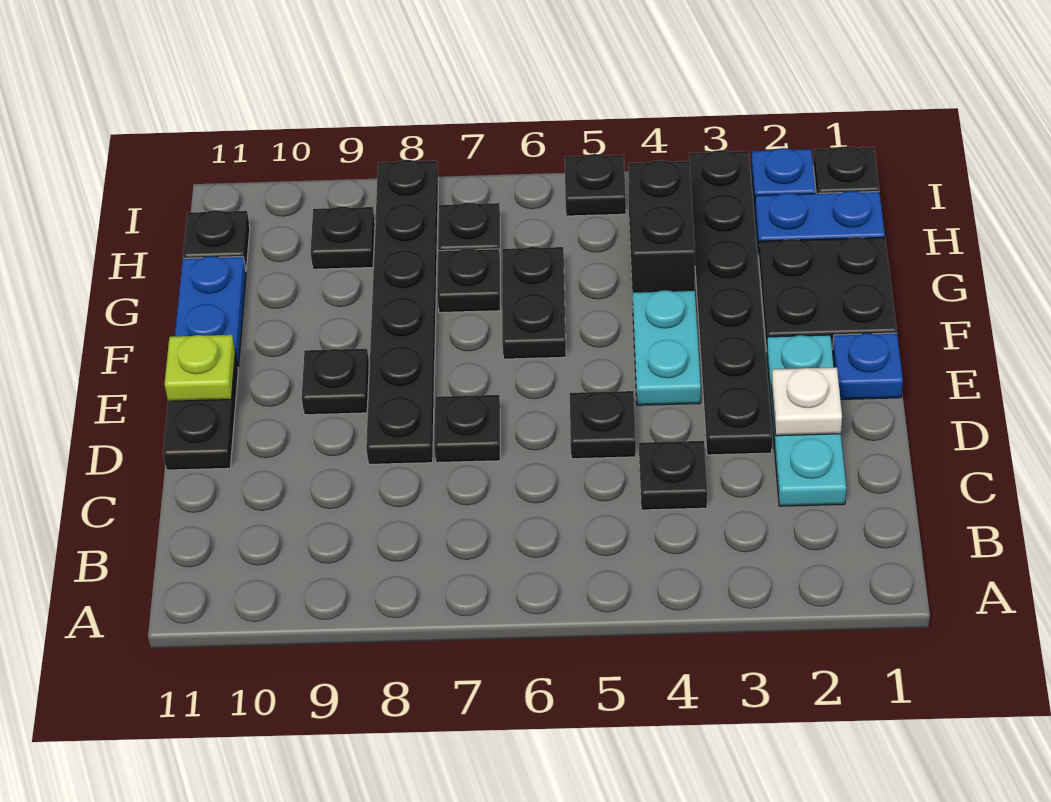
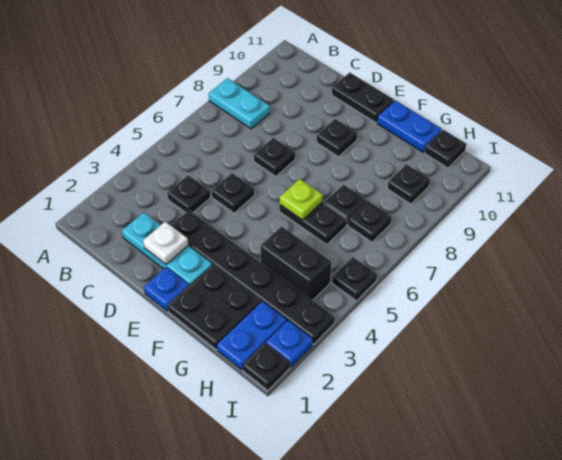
black 1x6 plate [366,160,439,464] -> none
cyan 1x2 plate [633,290,701,405] -> cyan 1x2 plate moved to [209,78,270,129]
lime 1x1 plate [165,335,235,401] -> lime 1x1 plate moved to [280,179,323,220]

